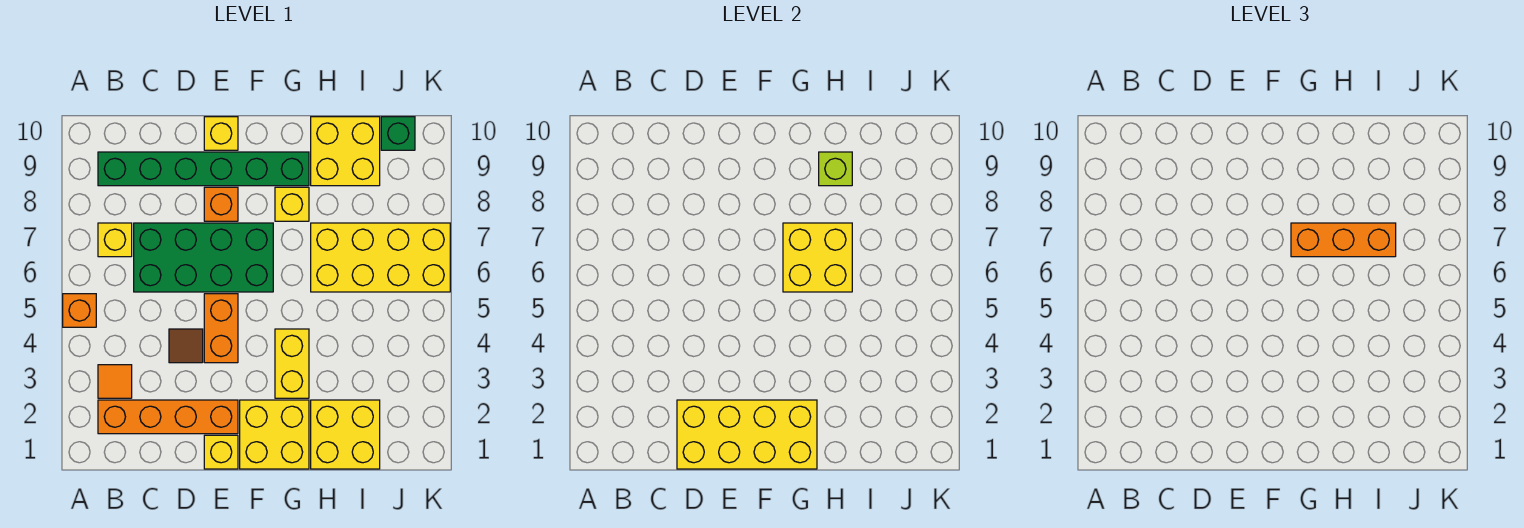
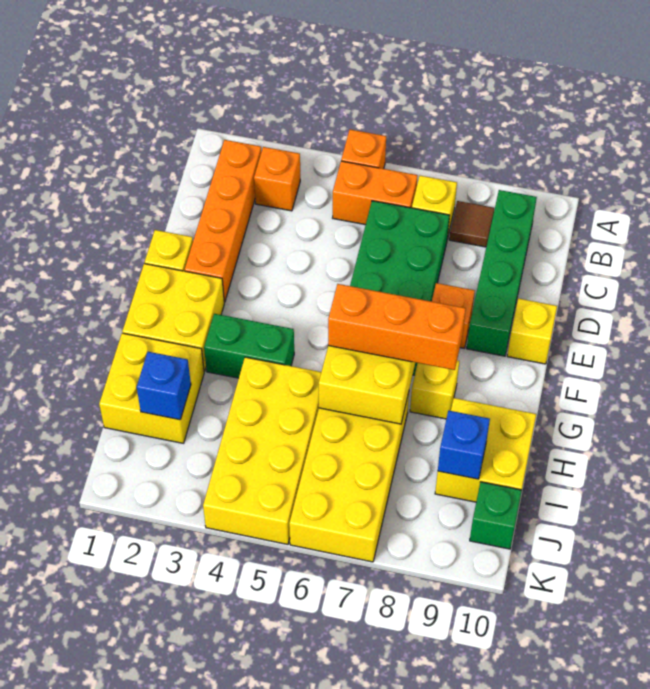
orange 1x1 tile [98,365,132,398] -> orange 1x1 brick [254,147,300,211]
green 1x6 brick [98,152,309,186] -> green 1x4 brick [467,190,537,356]
yellow 2x4 brick [677,400,817,469] -> yellow 2x4 brick moved to [203,357,321,544]
brown 1x1 tile [169,329,203,363] -> brown 1x1 tile moved to [449,201,494,247]
orange 1x2 brick [204,294,238,363] -> orange 1x2 brick moved to [333,161,418,225]
yellow 1x2 brick [275,329,309,398] -> green 1x2 brick [204,314,294,378]
orange 1x3 brick [1291,223,1396,257] -> orange 1x3 brick turned to [328,284,466,370]
lime 1x1 brick [819,152,852,186] -> none
none -> blue 1x1 brick [137,352,191,420]
none -> blue 1x1 brick [438,411,490,479]

